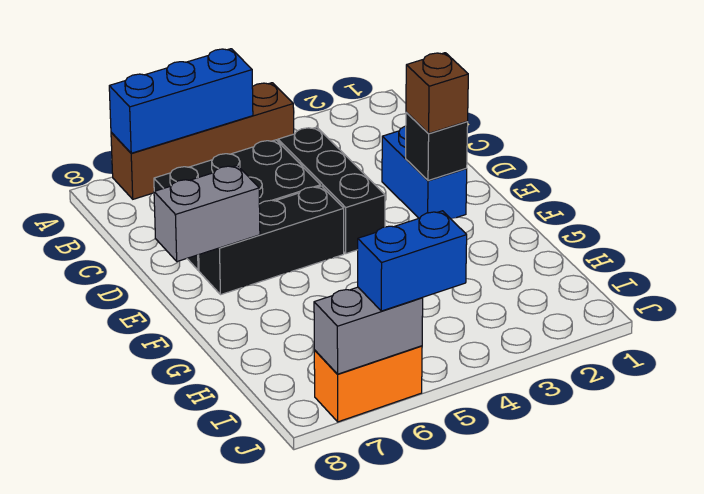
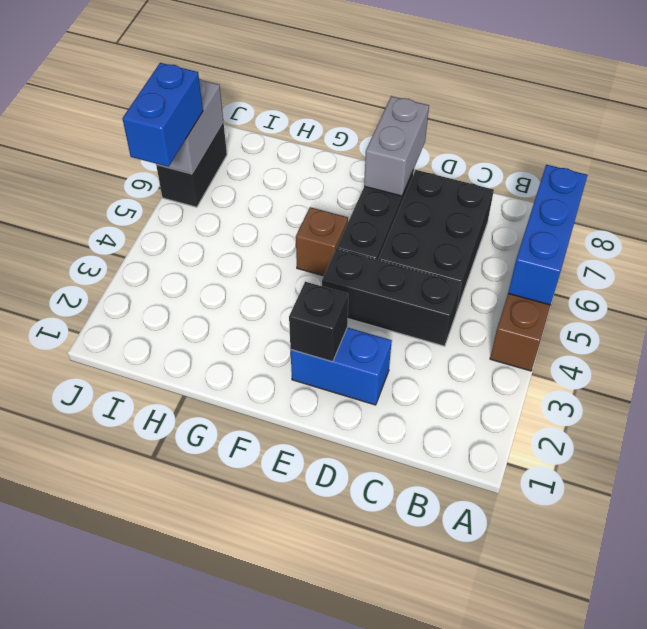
brown 1x1 brick [406,53,468,134] -> brown 1x1 brick moved to [296,207,348,276]
orange 1x2 brick [314,346,422,422] -> black 1x2 brick [156,122,227,207]

